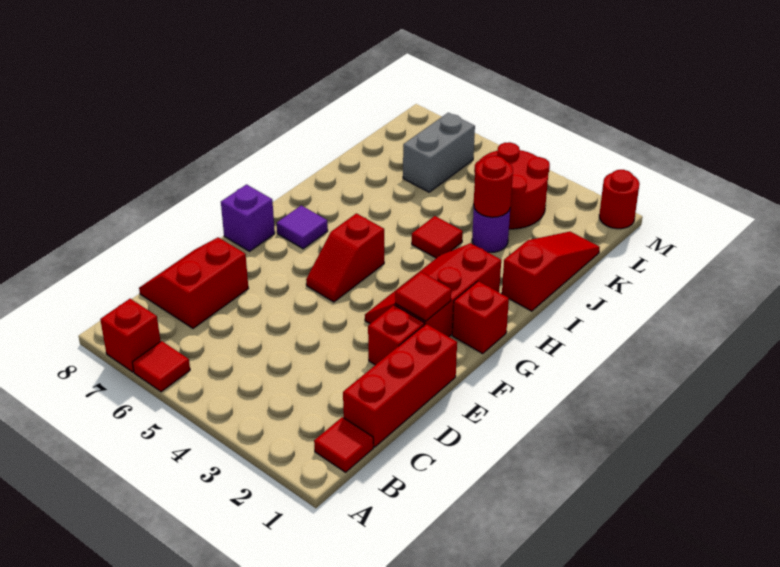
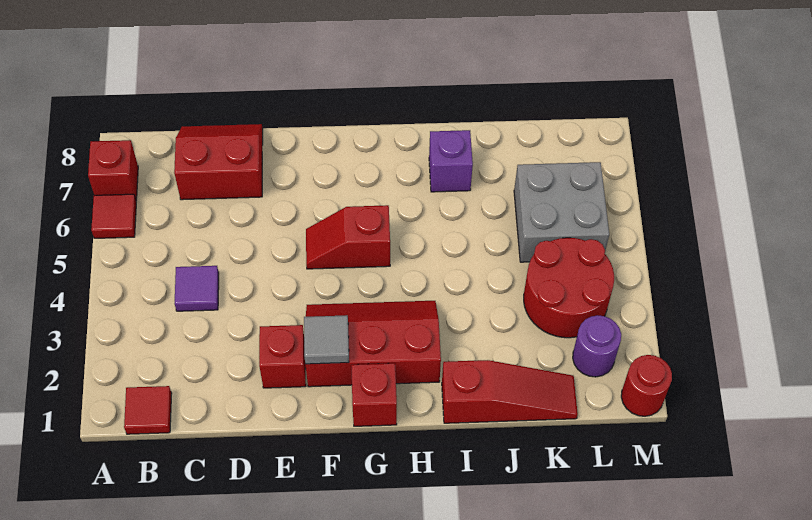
red 1x3 brick [343,324,457,447] -> none
red 1x1 tile [395,272,451,321] -> grey 1x1 tile [304,315,349,364]
purple 1x1 brick [221,185,275,251] -> purple 1x1 brick moved to [429,130,473,192]
purple 1x1 tile [277,206,328,249] -> purple 1x1 tile moved to [175,266,219,311]
red 1x1 tile [412,216,463,258] -> none
purple 1x1 round brick [472,208,510,252] -> purple 1x1 round brick moved to [573,315,621,377]
red 1x1 round brick [474,156,513,217] -> none
grey 1x2 brick [403,113,475,192] -> grey 2x2 brick [514,162,609,262]

